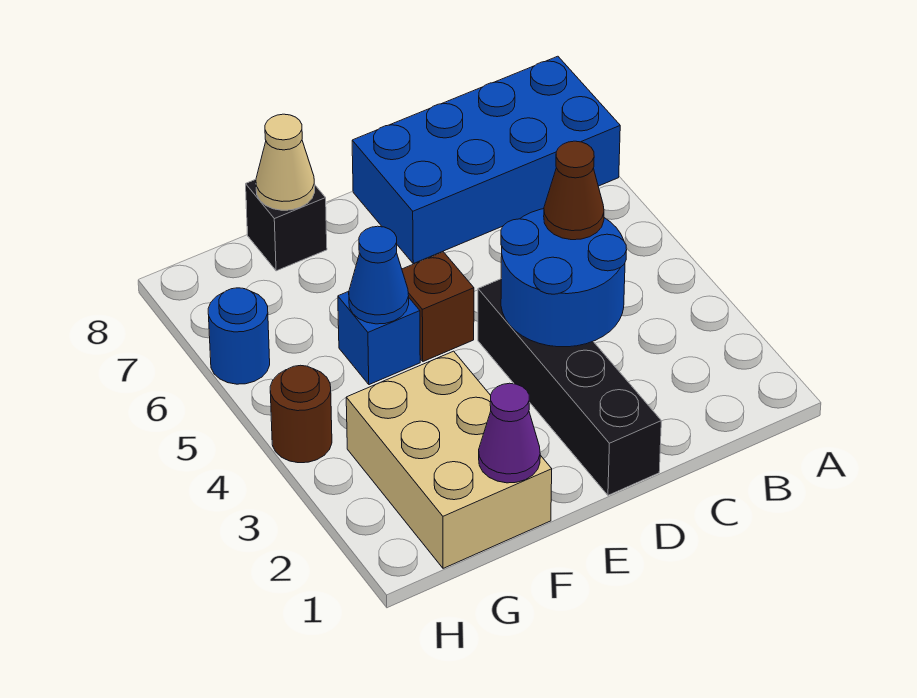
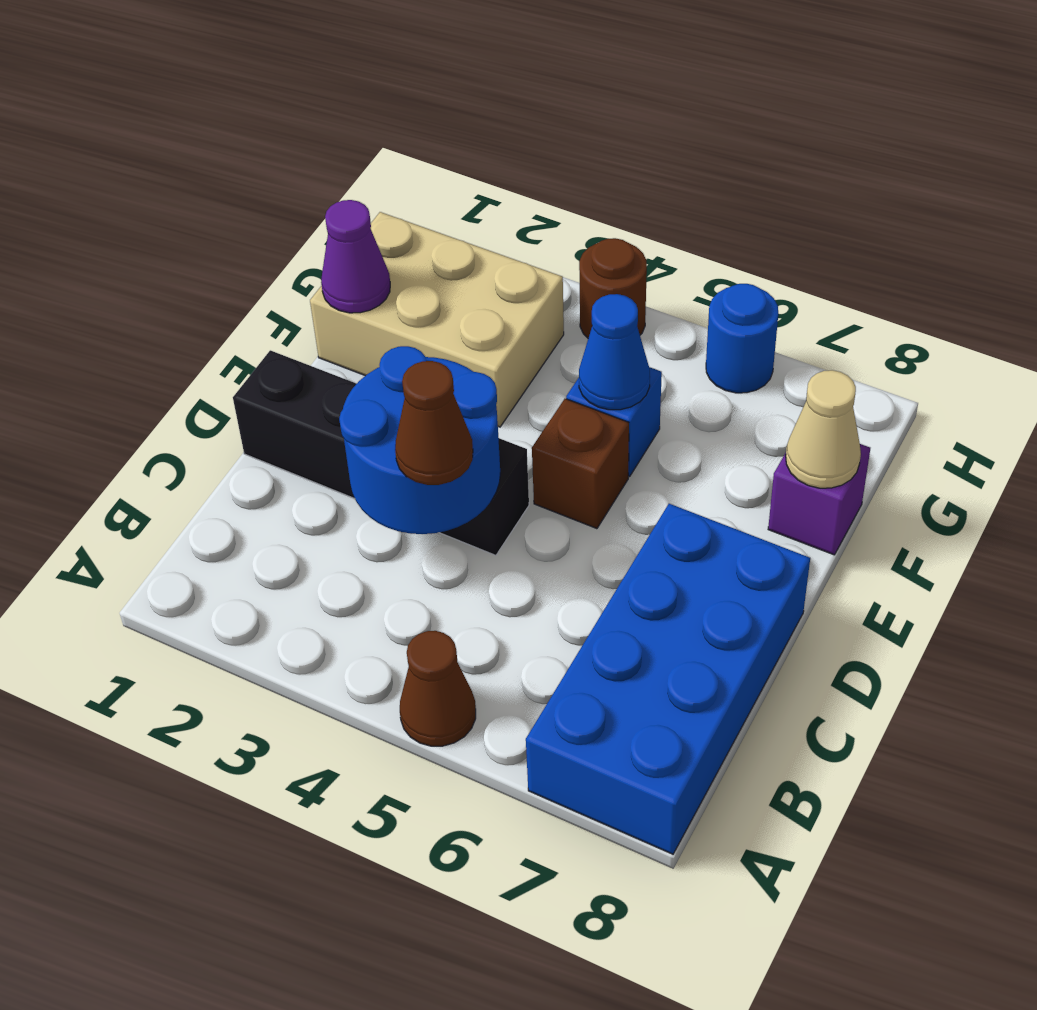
none -> brown 1x1 cone [400,631,476,746]
black 1x1 brick [246,179,327,271] -> purple 1x1 brick [768,444,870,555]

